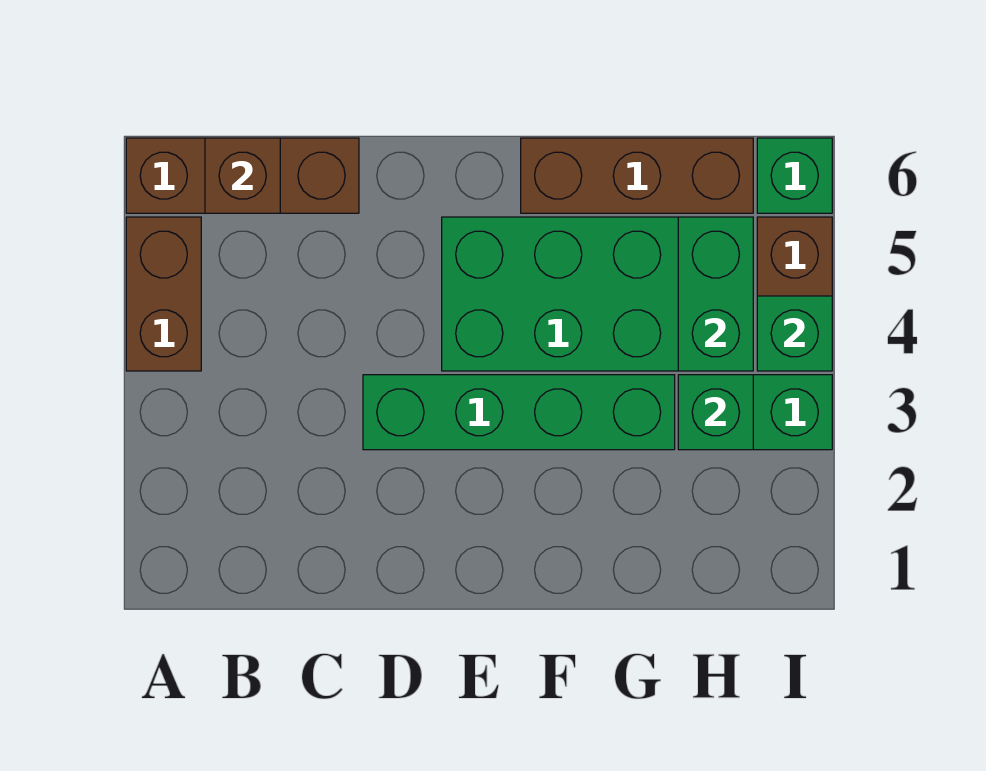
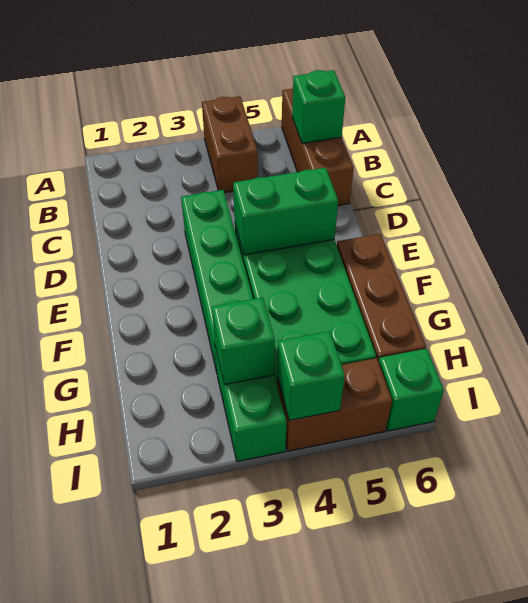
brown 1x2 brick [126,217,201,371] -> brown 1x2 brick turned to [202,96,258,193]
brown 1x1 brick [205,138,280,213] -> green 1x1 brick [292,70,345,143]
green 1x2 brick [678,217,753,371] -> green 1x2 brick moved to [233,168,338,255]

